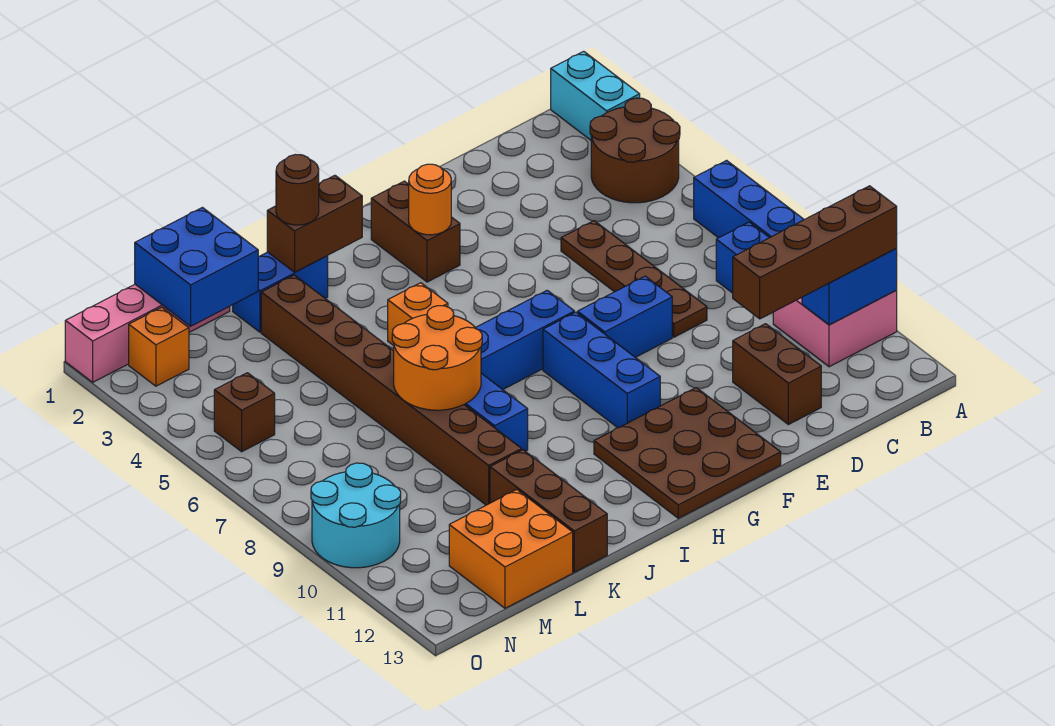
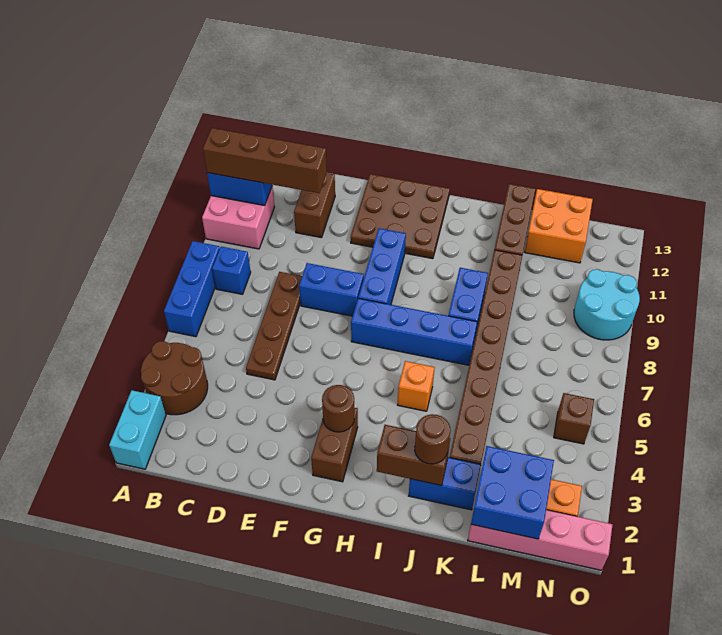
orange 1x1 round brick [409,164,451,235] -> brown 1x1 round brick [322,385,354,432]
orange 2x2 round brick [392,306,482,410] -> none

